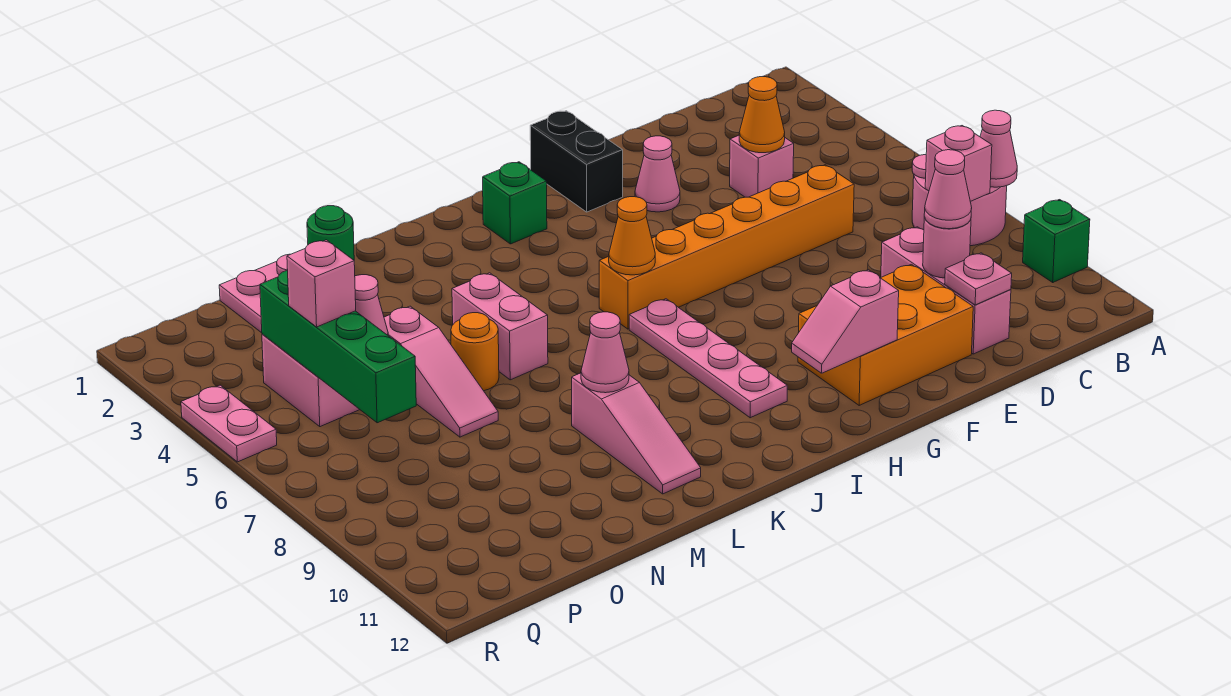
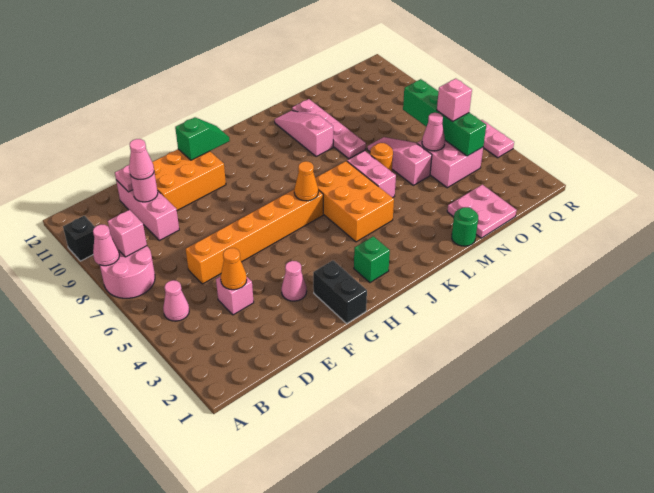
green 1x1 brick [1023,200,1090,282] -> black 1x1 brick [63,216,95,261]
pink 1x2 slope [792,270,899,373] -> green 1x2 slope [175,117,230,160]
pink 1x4 plate [629,299,787,418] -> pink 1x4 plate moved to [292,99,366,159]
none -> orange 2x3 brick [315,161,394,242]
pink 1x1 cone [581,312,629,393] -> pink 1x1 cone moved to [163,280,189,321]

